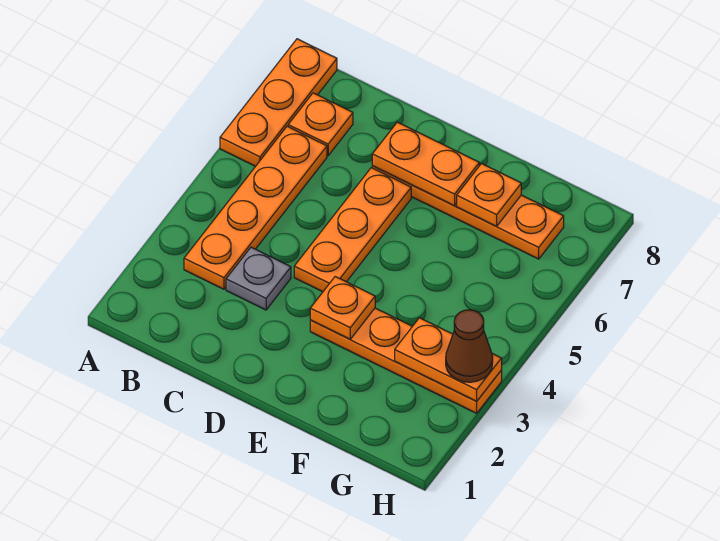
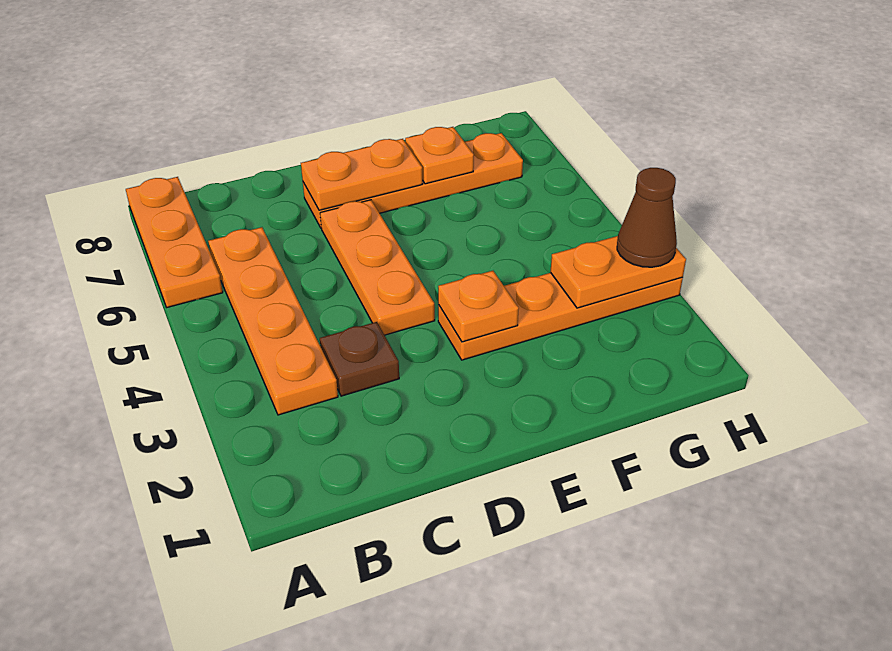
orange 1x1 plate [288,93,353,156] -> none
grey 1x1 plate [226,247,291,310] -> brown 1x1 plate [320,322,399,396]

